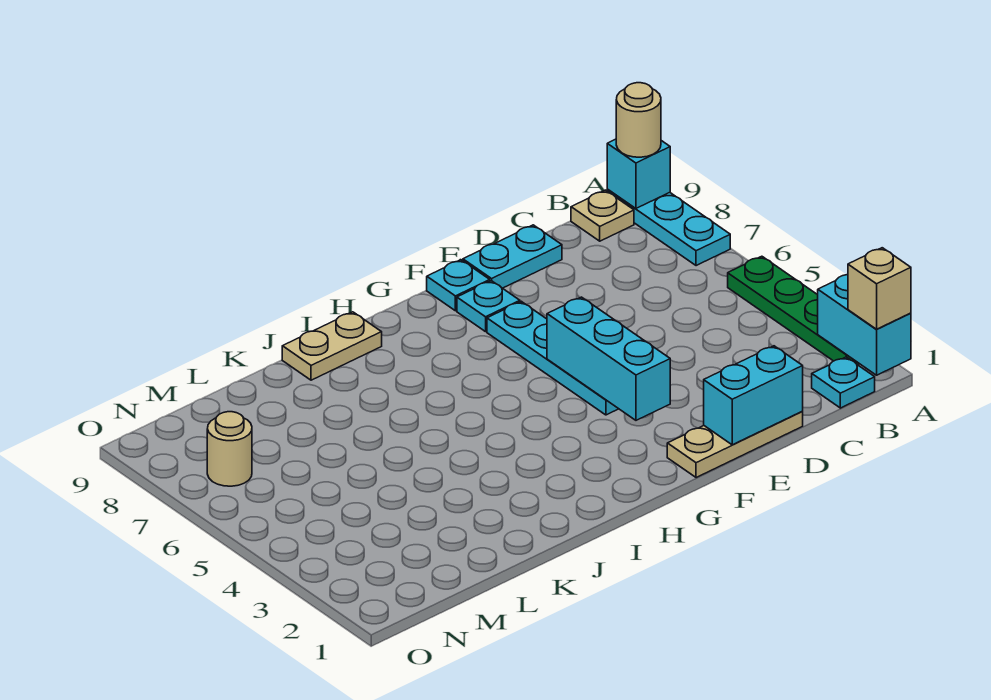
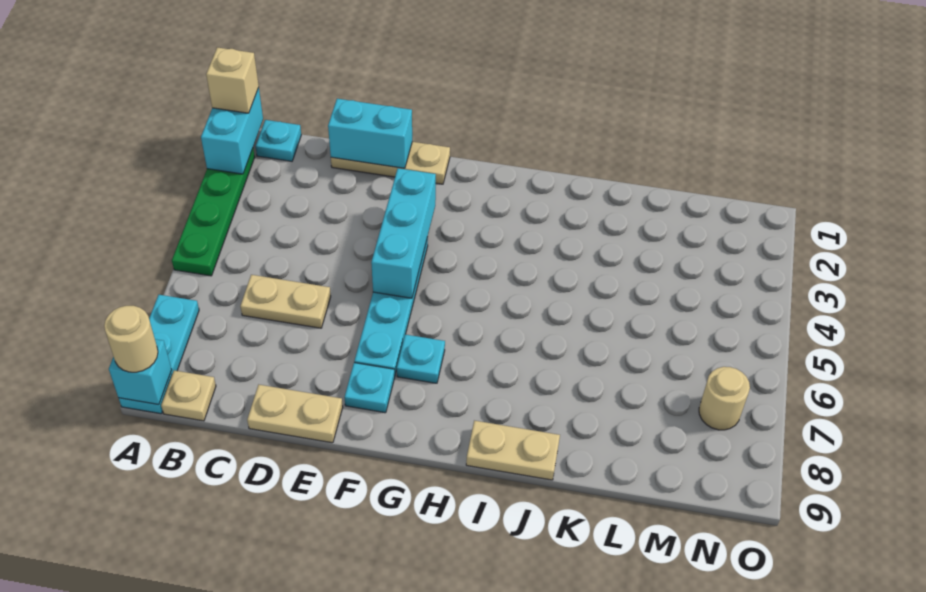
none -> tan 1x2 plate [240,275,331,328]
cyan 1x2 plate [463,225,562,288] -> tan 1x2 plate [247,385,343,443]
cyan 1x1 plate [427,260,490,311] -> cyan 1x1 plate moved to [397,334,445,383]

